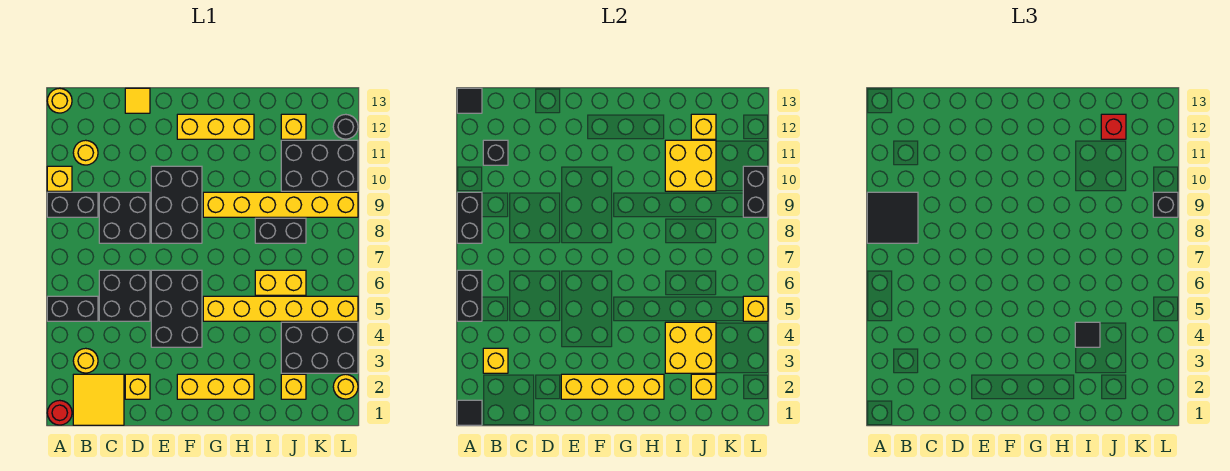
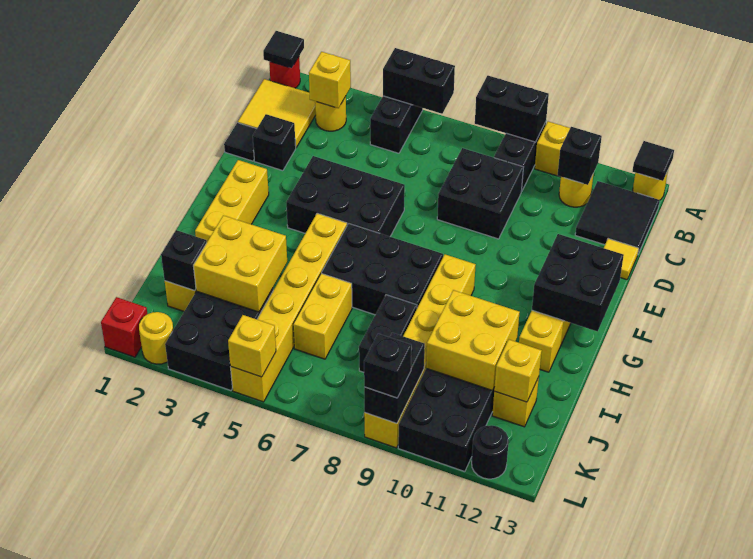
black 2x2 tile [867,192,918,243] -> black 2x2 tile moved to [575,181,660,254]
black 2x2 brick [99,270,150,321] -> black 2x2 brick moved to [532,234,624,331]
yellow 1x1 brick [125,374,150,399] -> black 1x1 brick [253,114,296,171]
yellow 1x4 brick [561,374,664,399] -> none
black 2x3 brick [151,166,202,243] -> black 2x3 brick moved to [322,223,443,315]
black 1x1 tile [1075,322,1100,347] -> black 1x1 tile moved to [224,123,256,161]
yellow 1x1 brick [691,374,716,399] -> black 1x1 brick [161,230,207,291]
red 1x1 brick [1101,114,1126,139] -> red 1x1 brick moved to [101,297,147,357]
black 1x2 brick [743,166,768,217] -> black 1x2 brick turned to [364,333,425,423]

